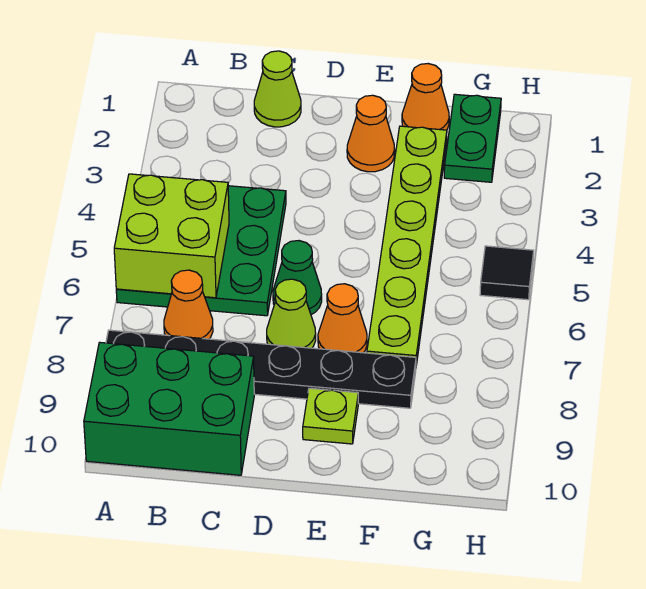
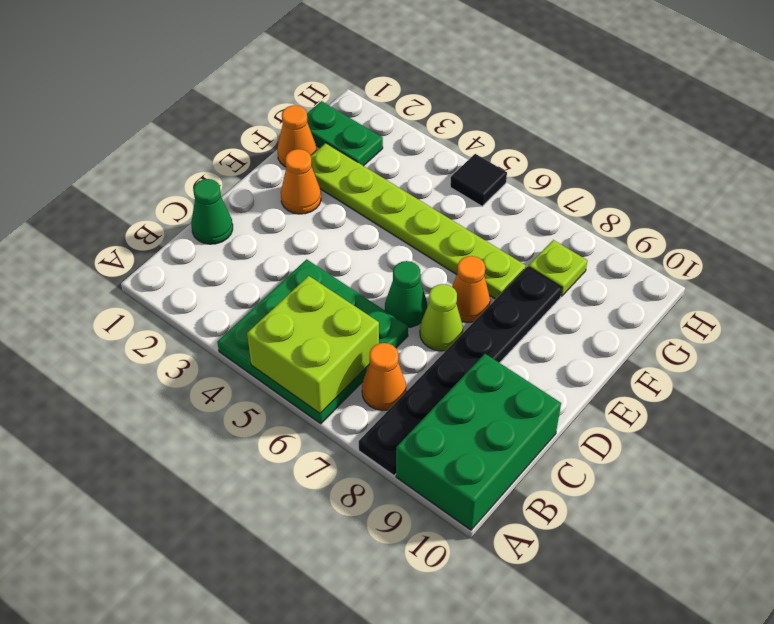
lime 1x1 cone [254,51,301,127] -> green 1x1 cone [191,179,233,244]
lime 1x1 plate [303,388,358,444] -> lime 1x1 plate moved to [529,240,587,296]

